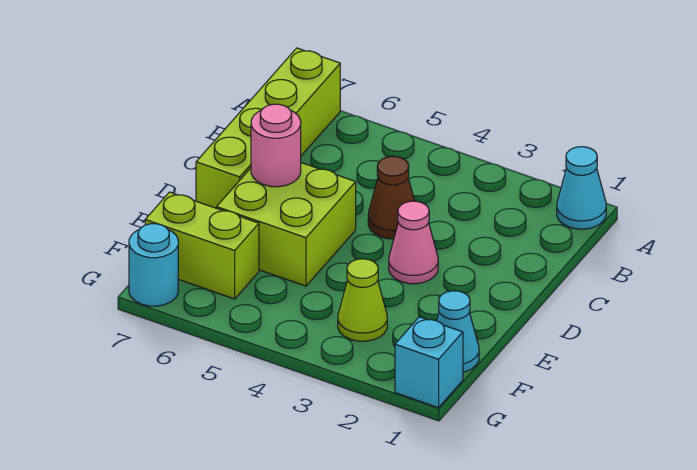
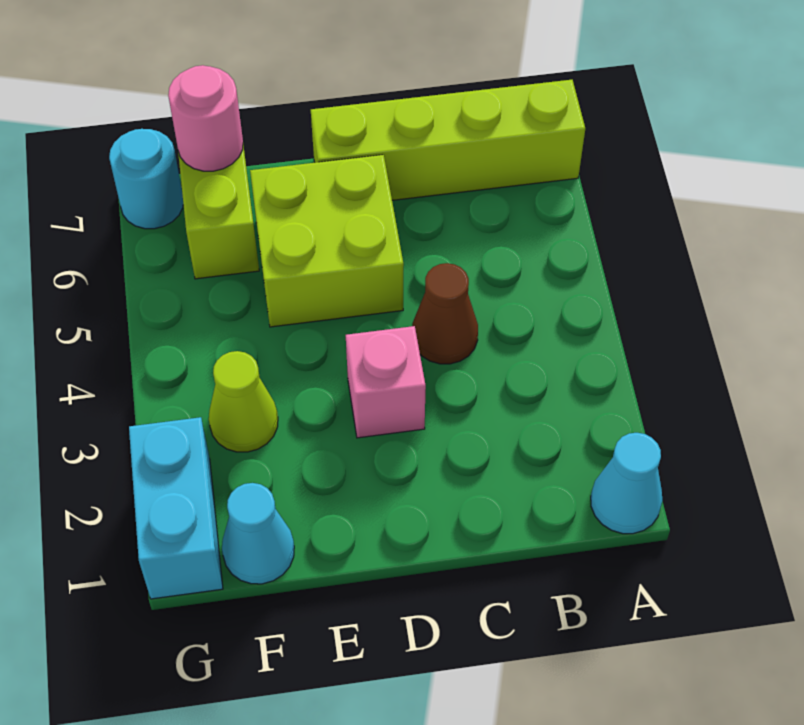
pink 1x1 cone [389,201,438,284] -> pink 1x1 brick [346,326,426,438]
pink 1x1 round brick [251,104,301,187] -> pink 1x1 round brick moved to [168,65,243,171]
cyan 1x1 brick [395,317,463,408] -> cyan 1x2 brick [129,417,223,599]

